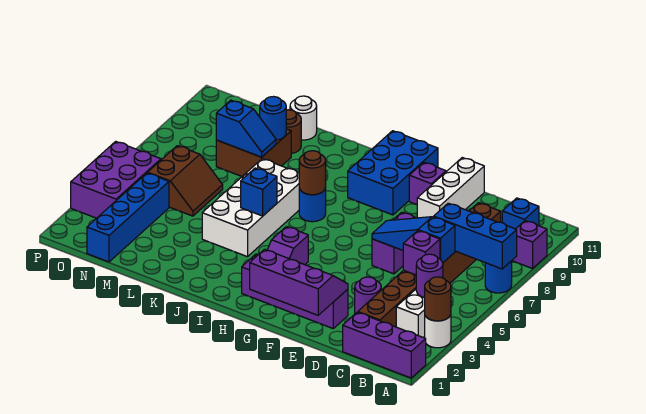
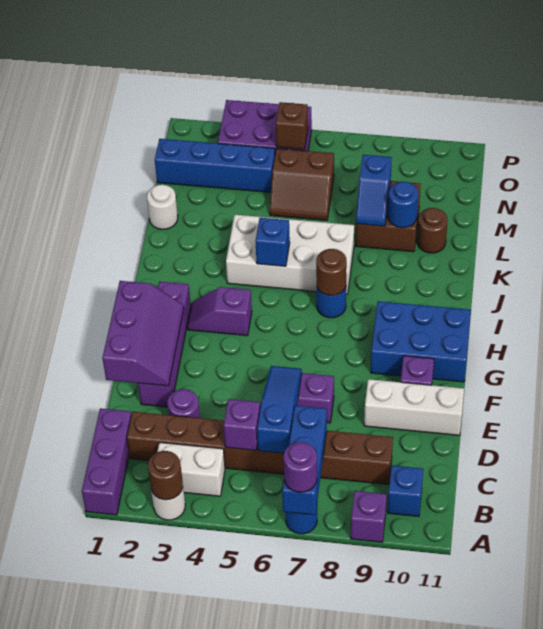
purple 1x1 round brick [416,254,443,298] -> purple 1x1 round brick moved to [284,442,317,492]
white 1x1 round brick [290,96,317,140] -> white 1x1 round brick moved to [147,185,178,229]
none -> brown 1x1 brick [276,102,308,149]

